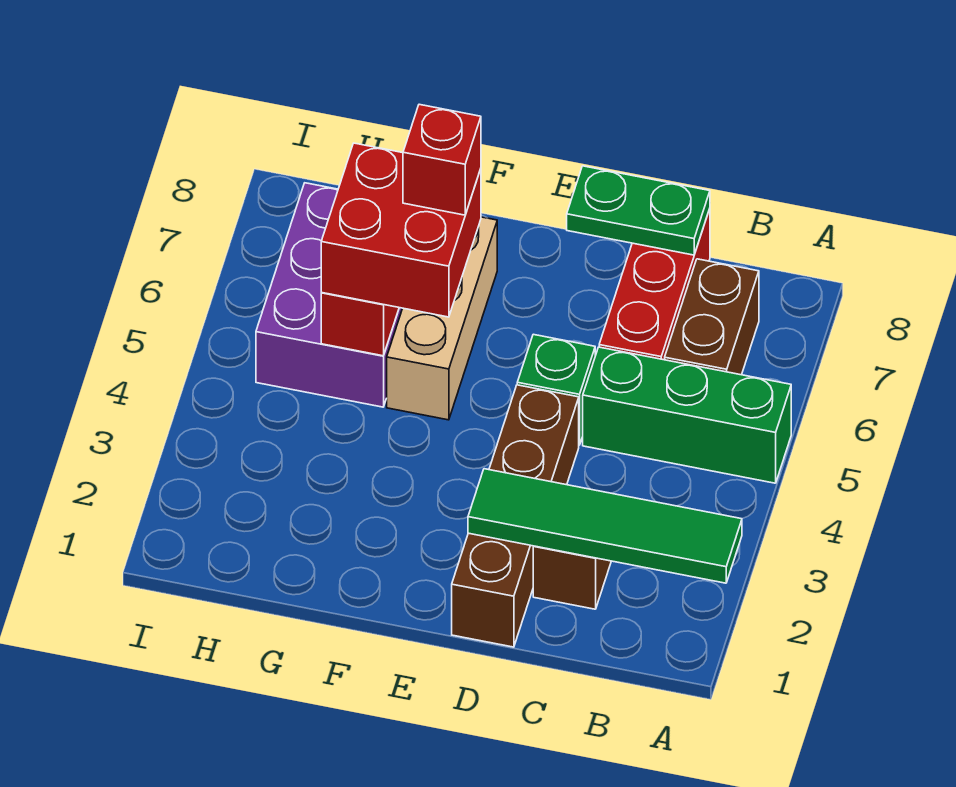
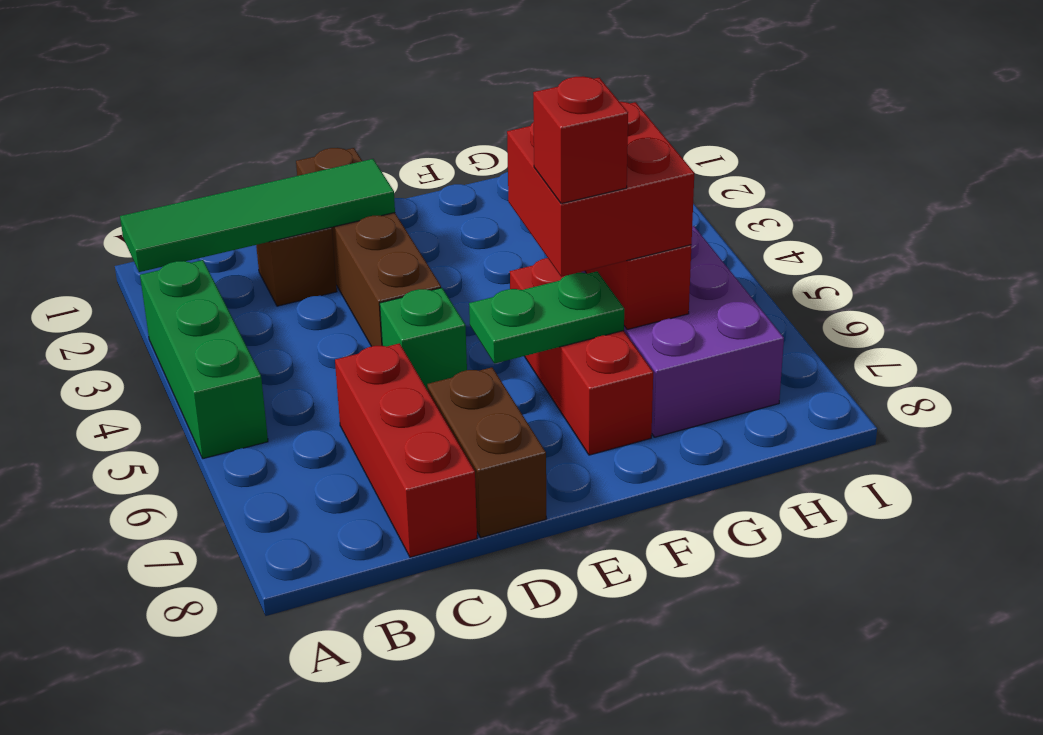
green 1x3 brick [583,347,791,483] -> green 1x3 brick turned to [140,260,268,459]
brown 1x2 brick [665,259,759,375] -> brown 1x2 brick moved to [427,367,547,538]
green 1x2 plate [567,166,710,255] -> green 1x2 plate moved to [469,271,624,364]
tan 1x3 brick [387,217,497,420] -> red 1x3 brick [510,258,653,455]

